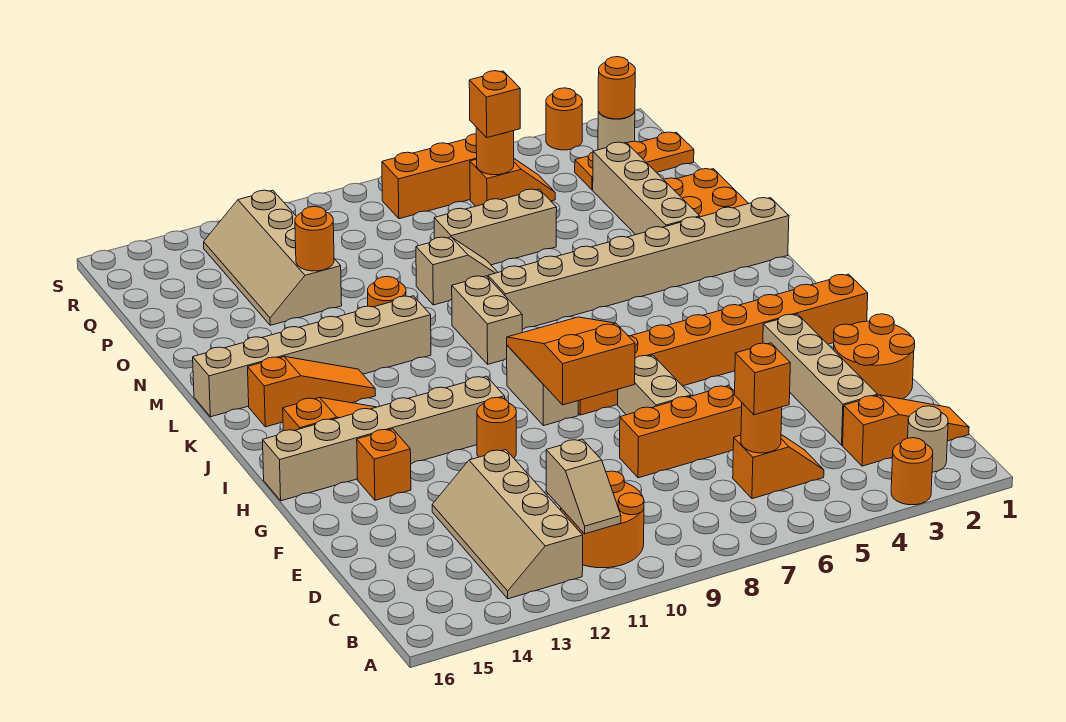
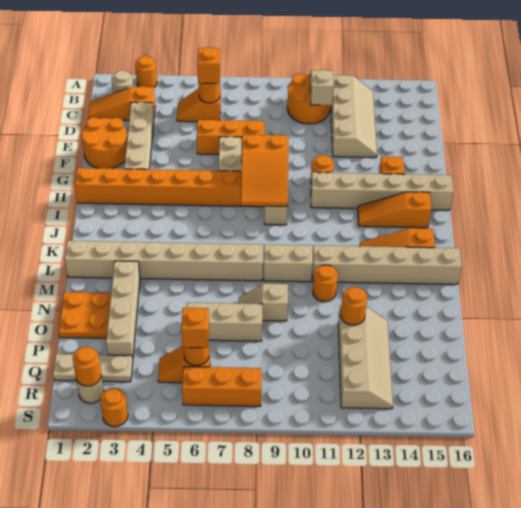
tan 1x2 brick [452,276,522,364] -> tan 1x2 brick turned to [264,244,313,282]
orange 1x3 plate [575,132,694,190] -> tan 1x3 plate [53,354,133,382]

